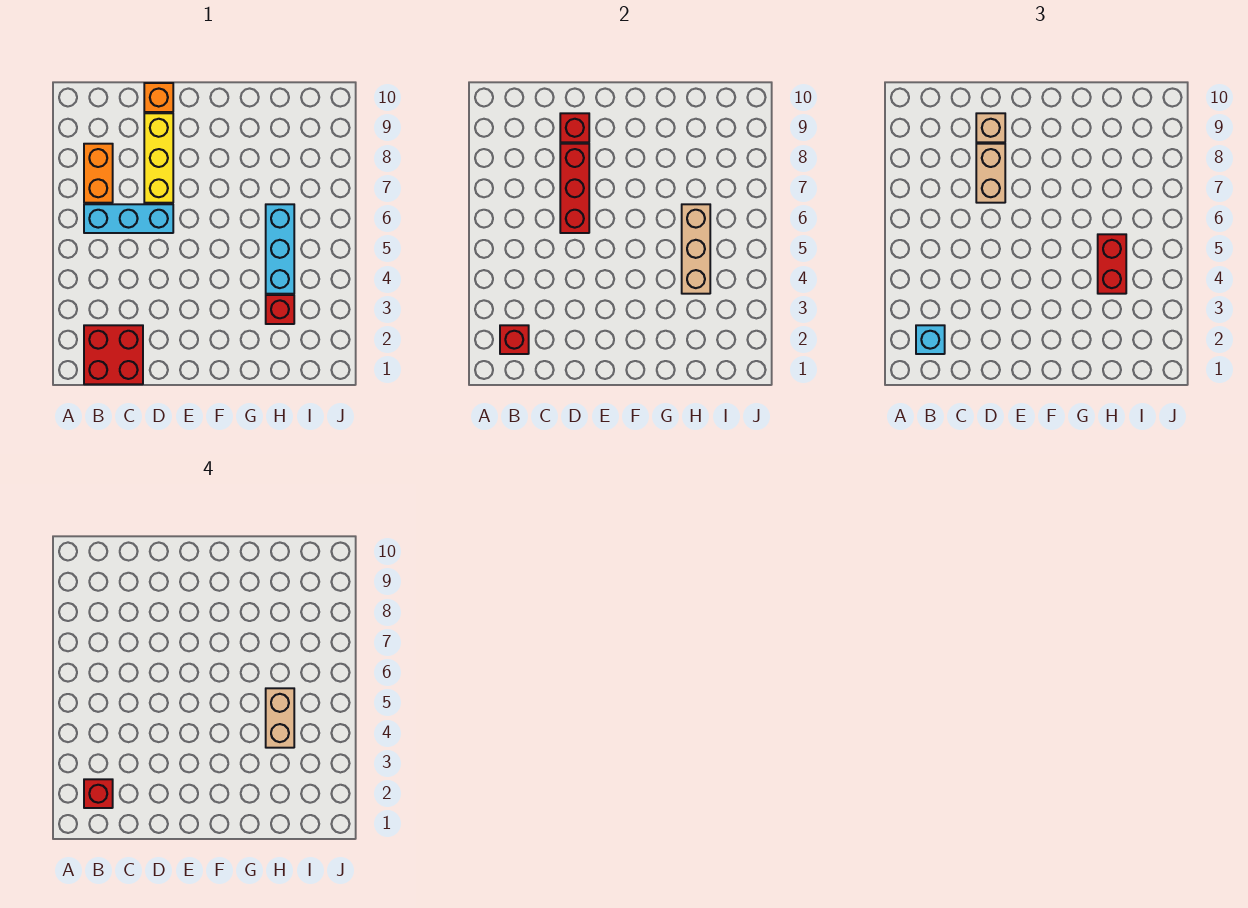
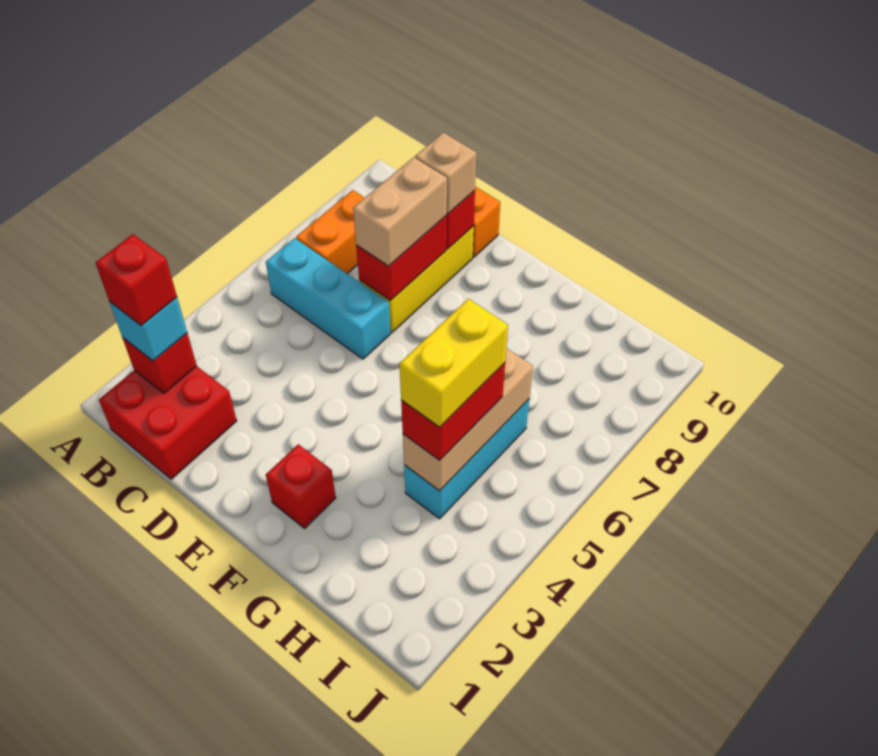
red 1x3 brick [560,144,589,233] -> red 1x2 brick [356,216,447,301]
red 1x1 brick [266,295,294,324] -> red 1x1 brick moved to [266,444,336,528]
tan 1x2 brick [266,688,294,748] -> yellow 1x2 brick [399,299,508,427]

